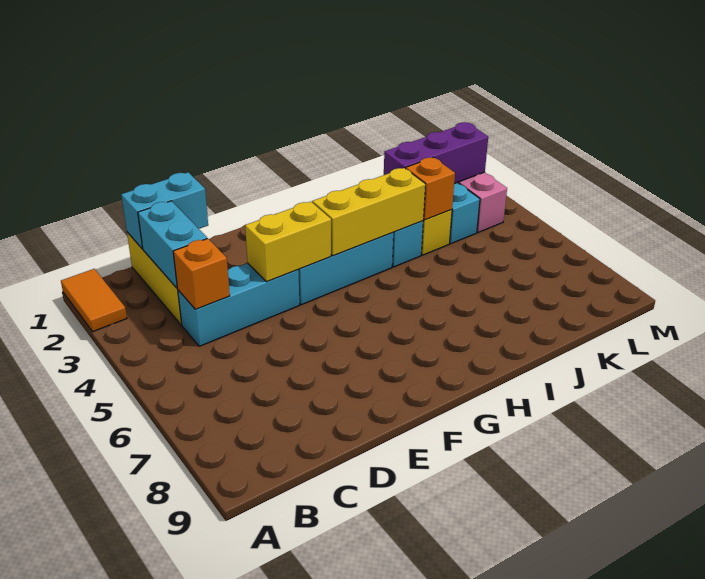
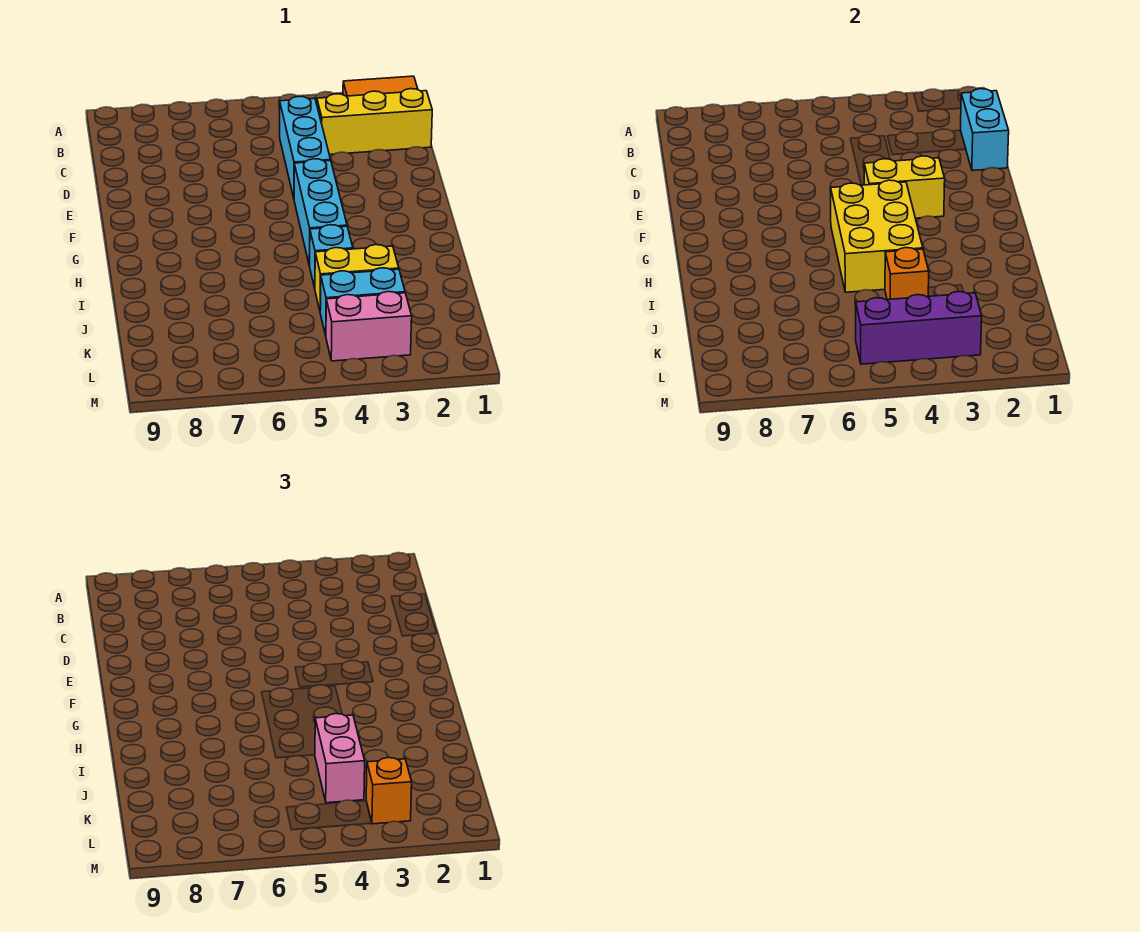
cyan 1x2 brick [138,201,207,288] -> none
orange 1x1 brick [173,238,230,309] -> orange 1x1 brick moved to [366,758,412,824]
yellow 1x2 brick [245,202,331,282] -> yellow 1x2 brick turned to [864,156,945,218]
yellow 1x3 brick [312,168,425,256] -> yellow 2x3 brick [831,180,923,292]
purple 1x3 brick [384,122,488,183] -> purple 1x3 brick turned to [856,292,982,364]
none -> pink 1x2 brick [315,714,365,803]

